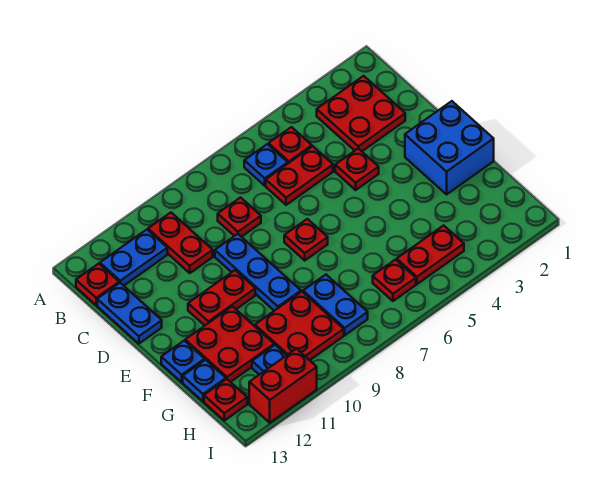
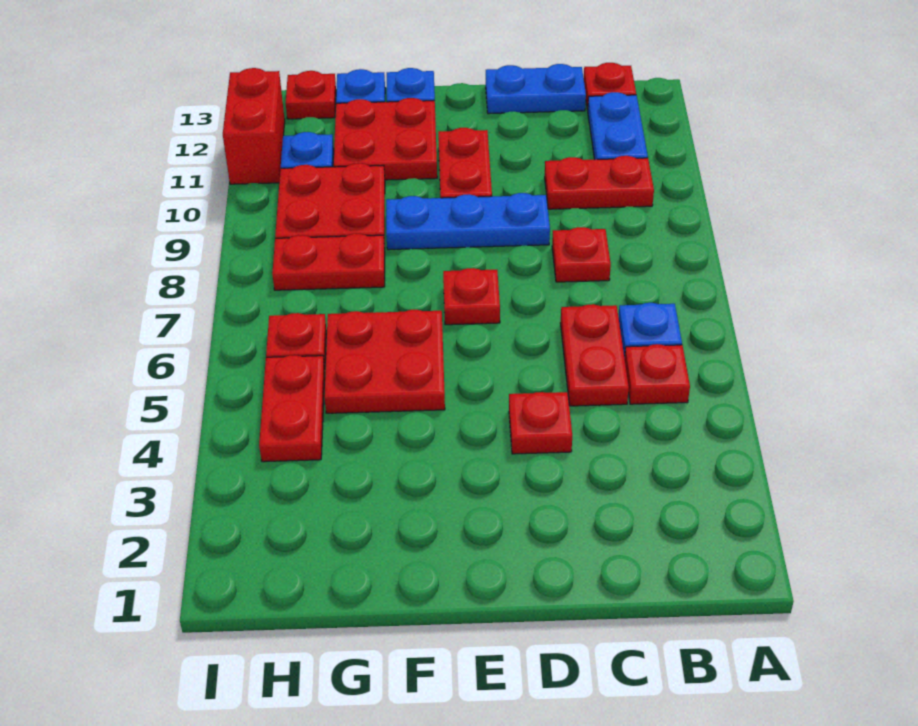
red 2x2 plate [317,76,405,151] -> red 2x2 plate moved to [324,310,445,413]
blue 2x2 brick [405,101,494,194] -> none
blue 1x2 plate [303,275,368,335] -> red 1x2 plate [272,234,385,290]

